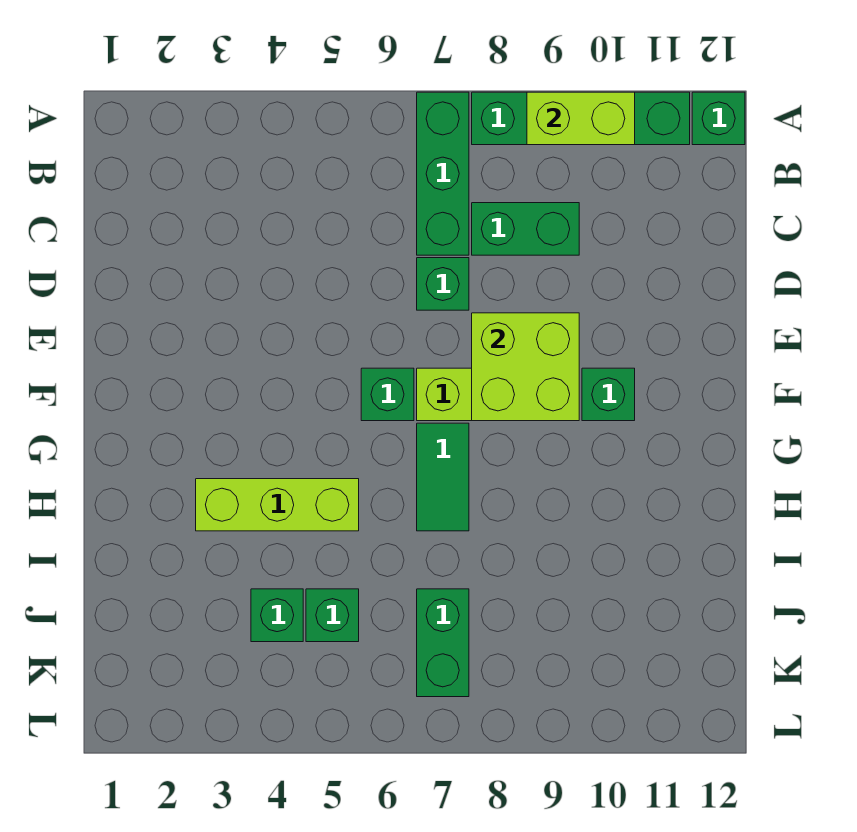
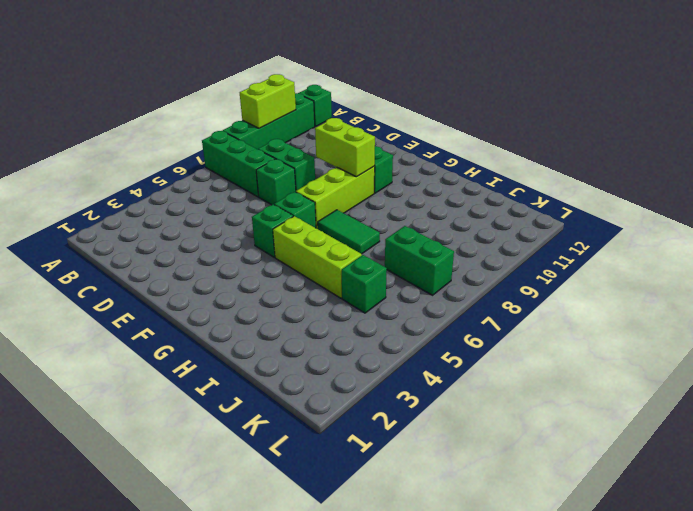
green 1x2 brick [472,203,579,255] -> green 1x2 brick turned to [258,139,315,191]
lime 2x2 brick [472,313,579,421] -> lime 1x2 brick [315,118,375,177]
lime 1x3 brick [196,479,359,531] -> lime 1x3 brick turned to [273,216,362,298]
green 1x1 brick [251,589,303,642] -> green 1x1 brick moved to [252,204,293,257]

